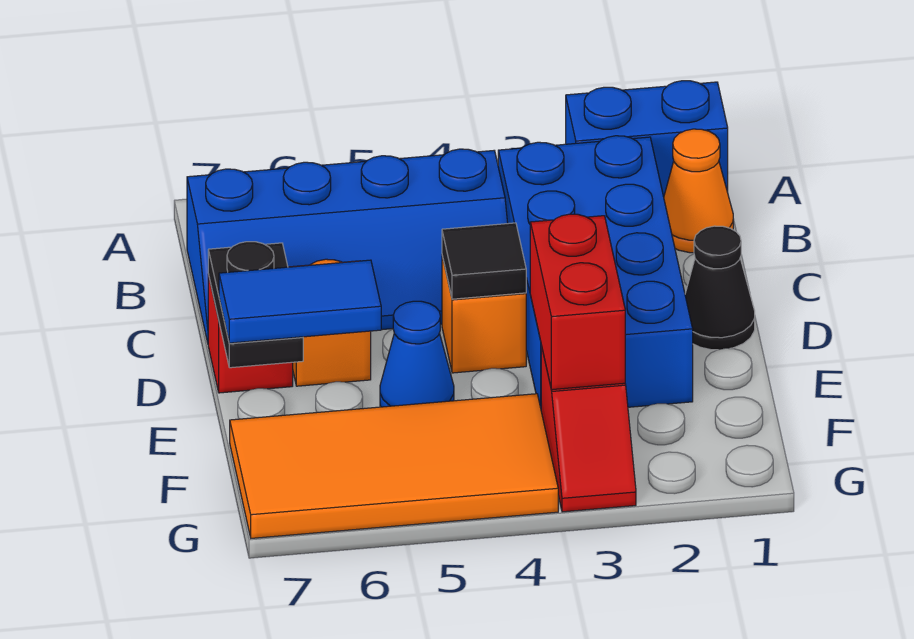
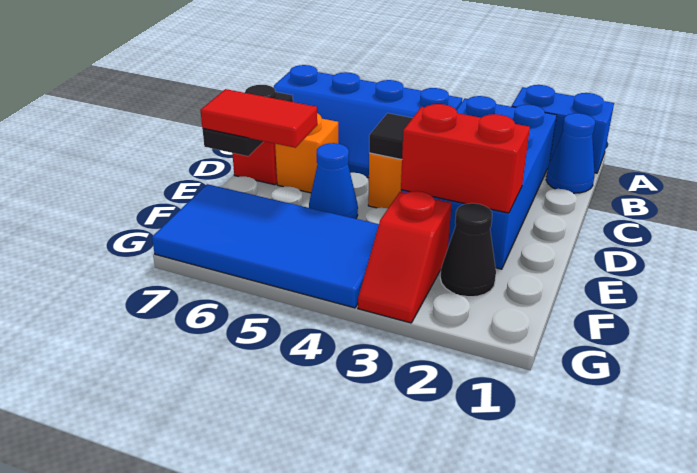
orange 1x1 cone [664,129,733,253] -> blue 1x1 cone [546,113,595,193]
black 1x1 cone [685,226,755,350] -> black 1x1 cone moved to [440,203,496,297]
red 1x2 brick [530,214,625,390] -> red 1x2 brick turned to [401,104,530,213]
blue 1x2 tile [219,260,381,343] -> red 1x2 tile [200,89,317,148]
orange 2x4 tile [230,394,558,538] -> blue 2x4 tile [152,184,379,308]

